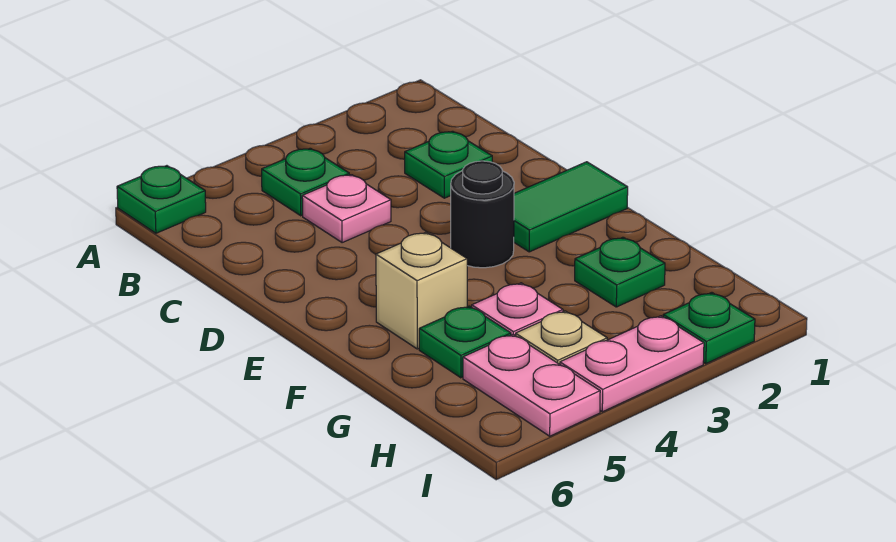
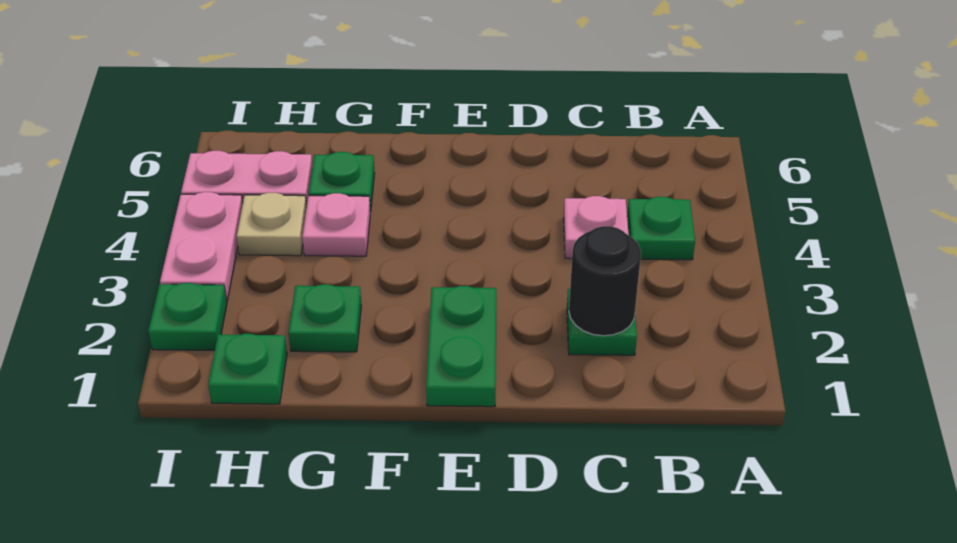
green 1x1 plate [117,166,206,233] -> green 1x1 plate moved to [208,334,287,404]
green 1x2 tile [514,162,628,252] -> green 1x2 plate [426,286,496,407]
black 1x1 round brick [451,161,514,268] -> black 1x1 round brick moved to [569,226,641,336]
tan 1x1 brick [376,232,467,349] -> none

